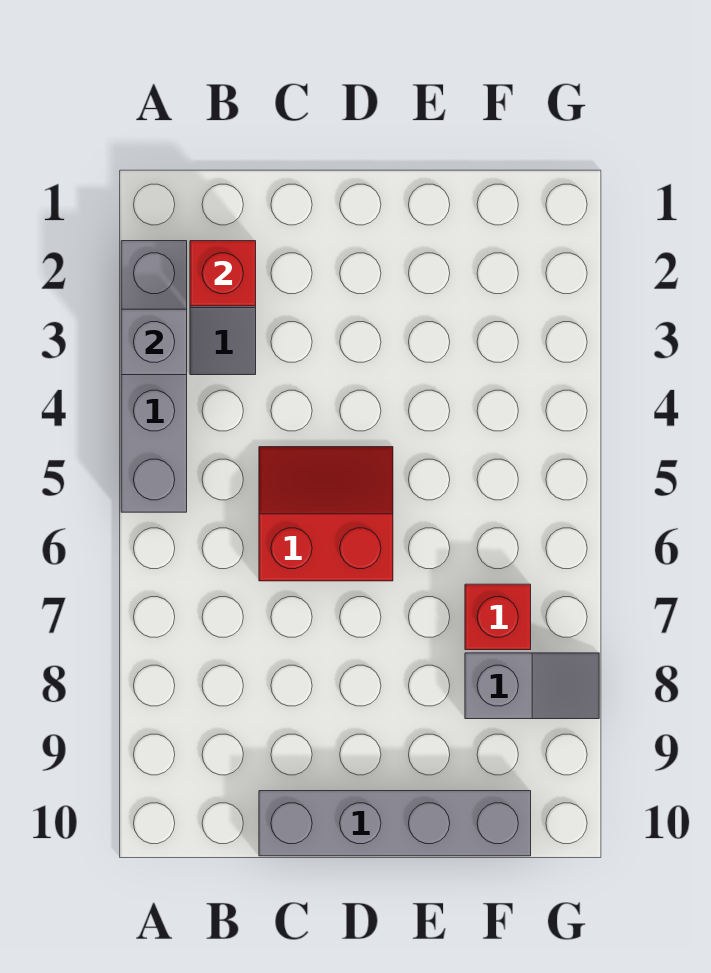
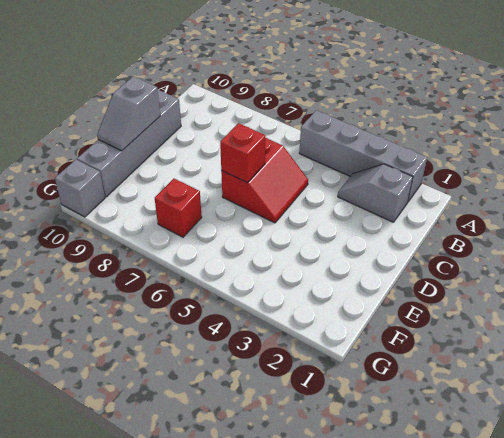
grey 1x1 brick [121,309,187,375] -> grey 1x1 brick moved to [55,160,105,217]
red 1x1 brick [190,241,256,306] -> red 1x1 brick moved to [220,123,265,183]
grey 1x2 slope [465,653,599,719] -> grey 1x2 slope moved to [97,76,160,151]

